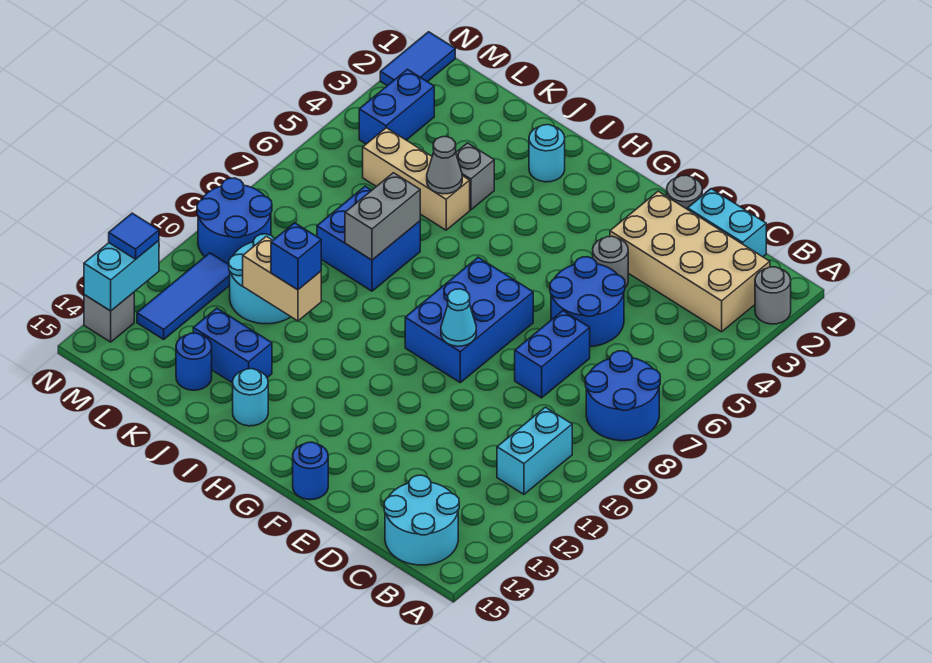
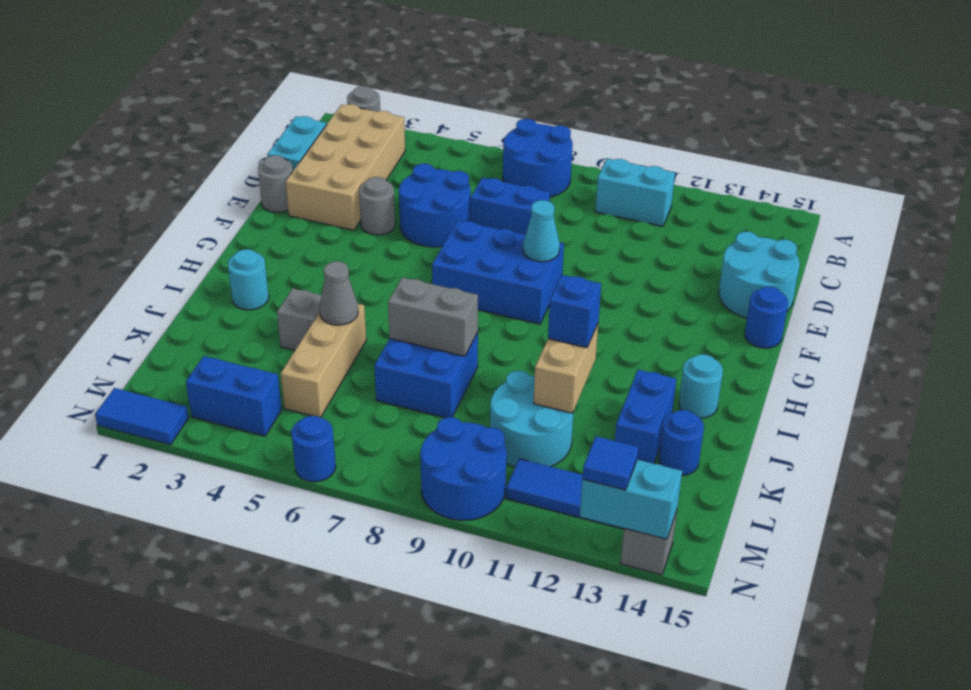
cyan 2x2 round brick [384,475,459,565] -> cyan 2x2 round brick moved to [719,232,800,318]
none -> blue 1x1 round brick [291,416,336,482]

